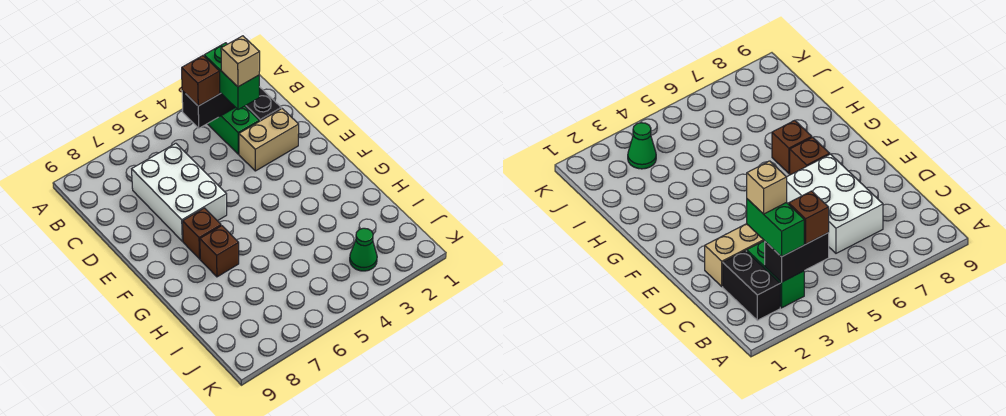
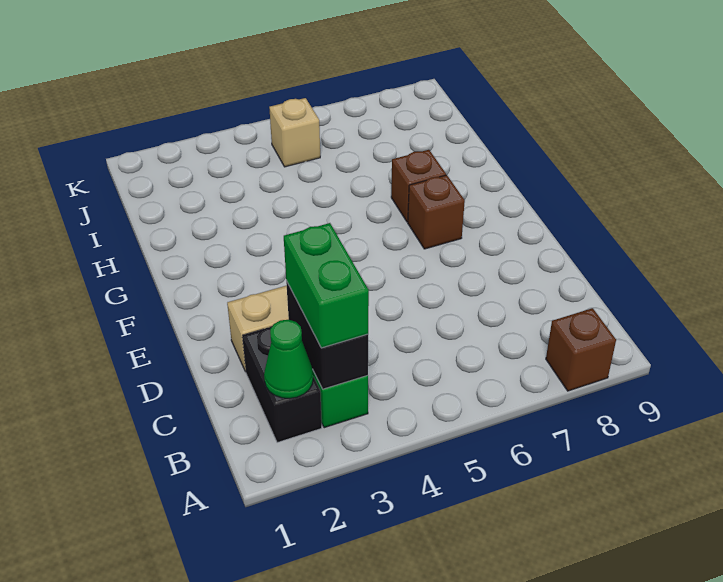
black 1x2 brick [182,91,235,128] -> black 1x2 brick turned to [286,281,368,389]
brown 1x1 brick [182,56,220,106] -> brown 1x1 brick moved to [546,308,616,391]
tan 1x1 brick [221,36,260,87] -> tan 1x1 brick moved to [269,98,320,167]
white 2x3 brick [132,143,227,241] -> none
green 1x1 cone [350,228,377,271] -> green 1x1 cone moved to [264,320,313,399]

